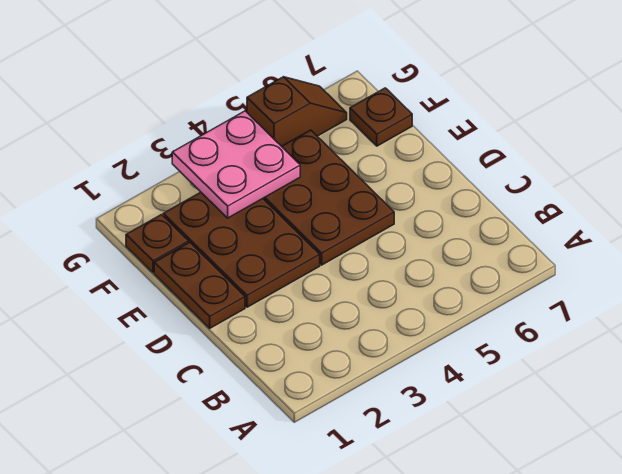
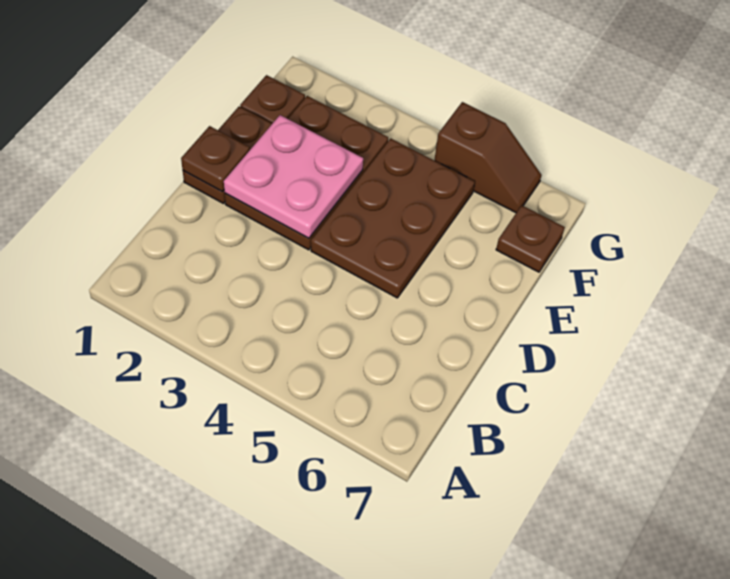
none -> brown 1x1 plate [181,126,250,192]
pink 2x2 plate [172,111,300,218] -> pink 2x2 plate moved to [224,115,363,238]

